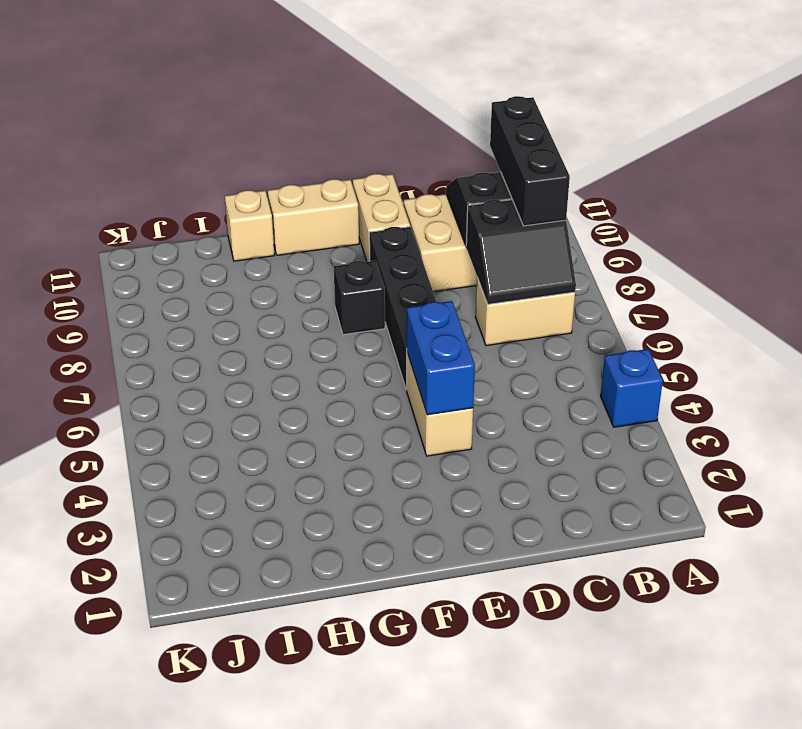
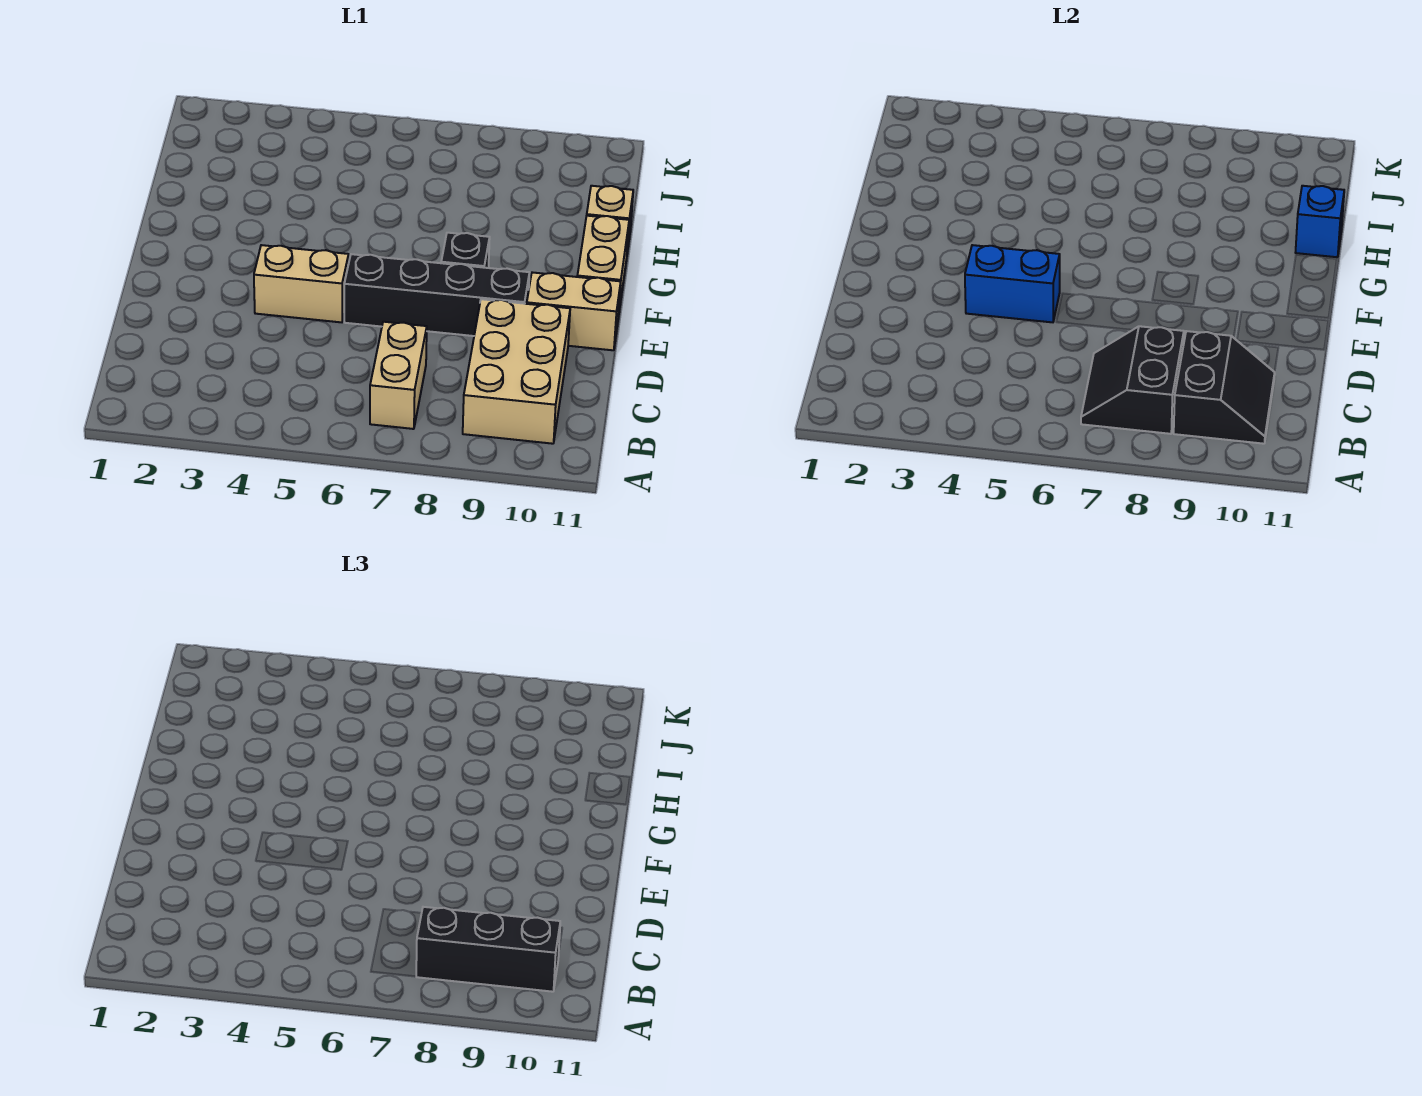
blue 1x1 brick [601,349,663,427] -> blue 1x1 brick moved to [1295,186,1344,257]

